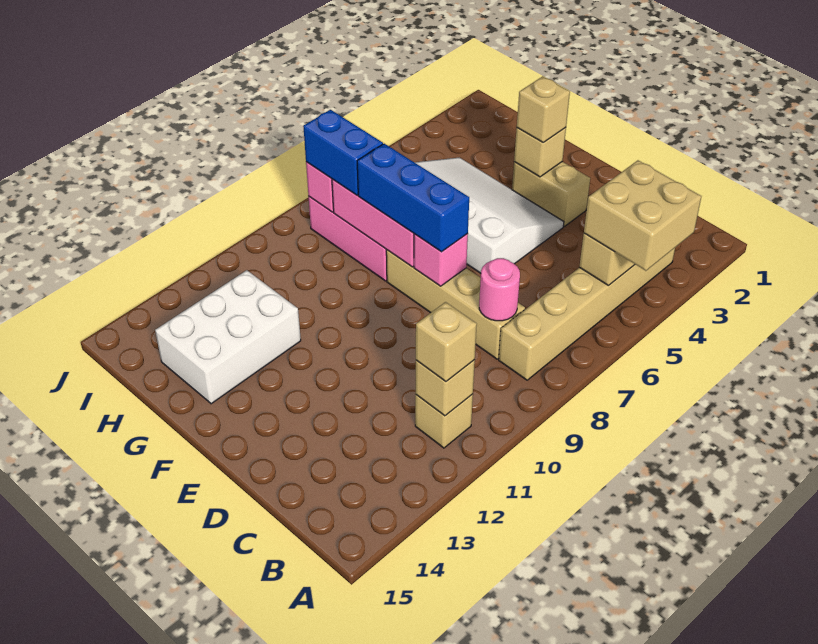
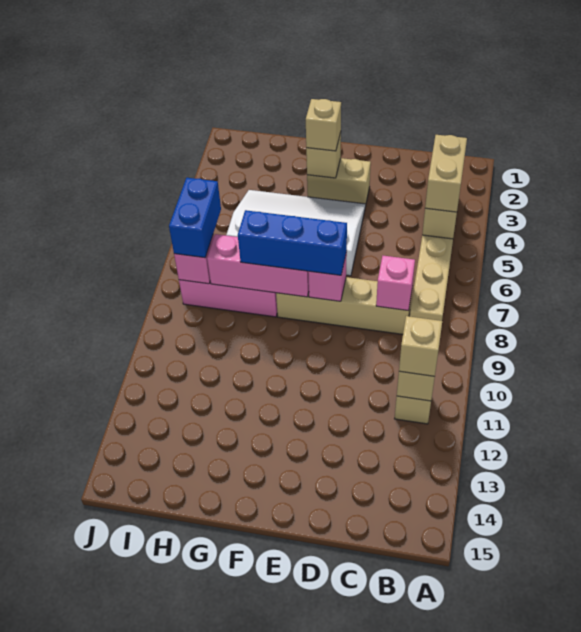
tan 2x2 brick [584,160,701,271] -> tan 1x2 brick [425,135,467,212]
pink 1x1 round brick [479,258,520,321] -> pink 1x1 brick [376,256,415,311]
white 2x3 brick [155,270,301,404] -> none
blue 1x2 brick [303,110,383,195] -> blue 1x2 brick turned to [169,178,221,258]

